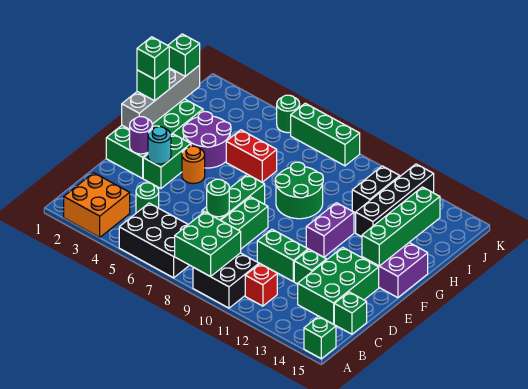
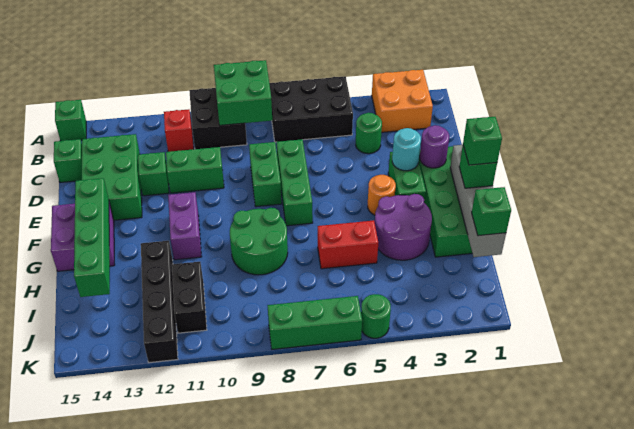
green 1x1 round brick [207,179,229,217] -> none

